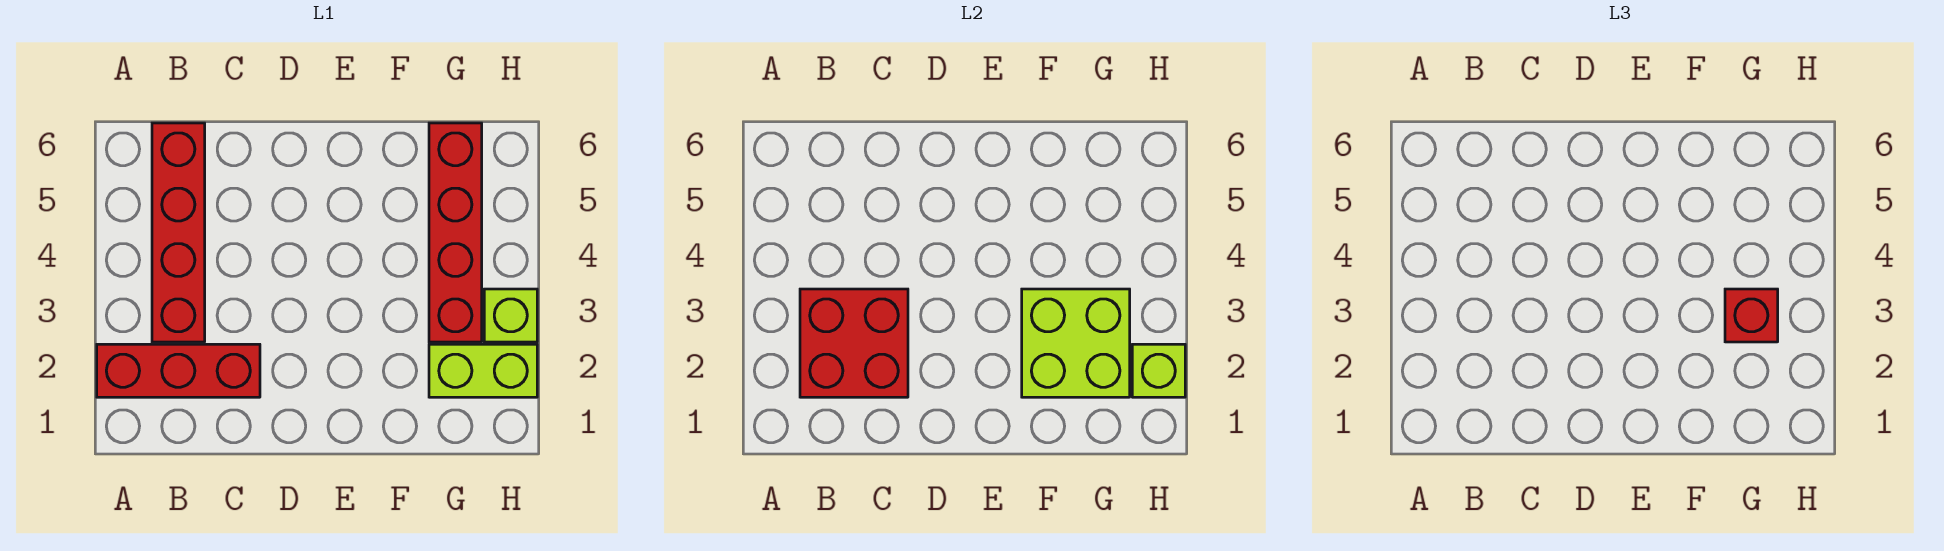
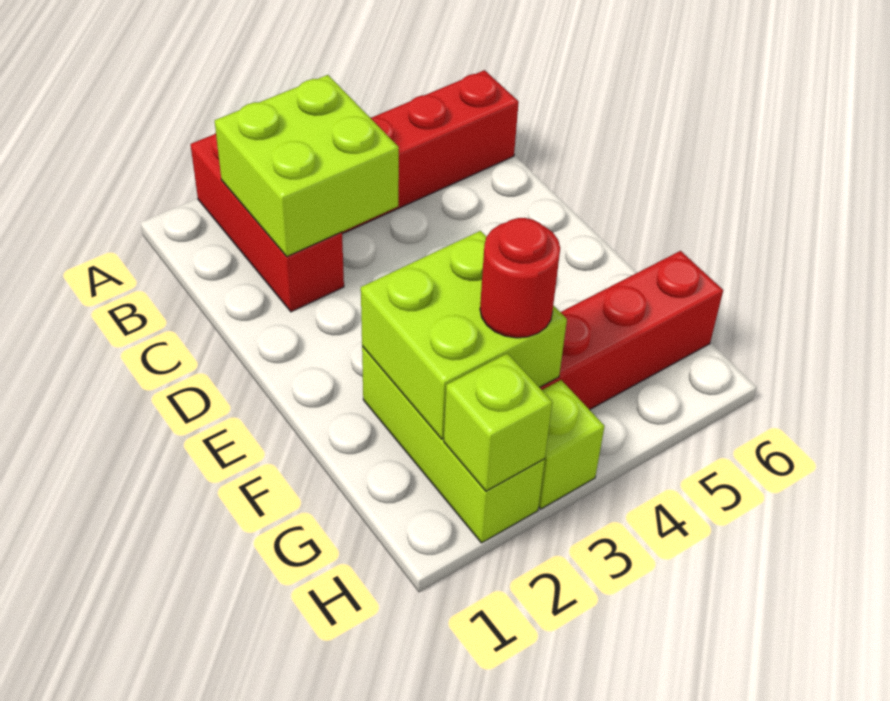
red 2x2 brick [800,289,908,397] -> lime 2x2 brick [215,75,399,257]
lime 1x2 brick [429,344,537,397] -> lime 1x3 brick [362,347,545,543]
red 1x1 brick [1725,289,1778,342] -> red 1x1 round brick [480,218,560,338]

